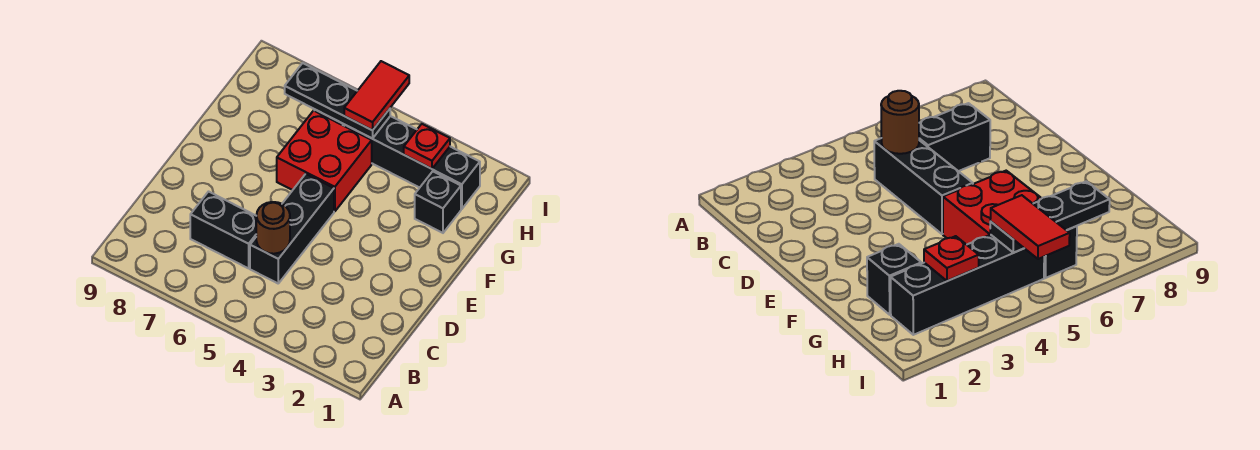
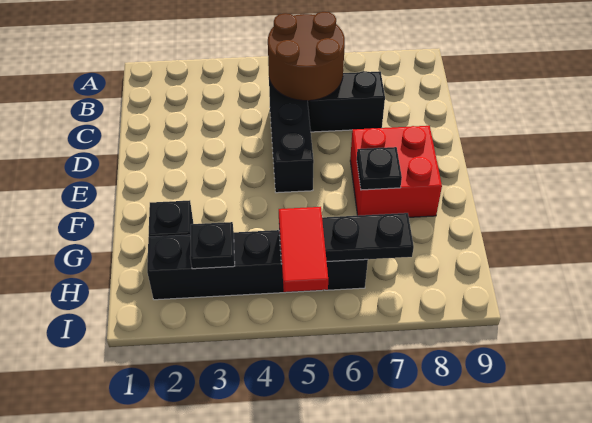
brown 1x1 round brick [256,202,290,254] -> brown 2x2 round brick [268,12,345,101]
red 2x2 brick [277,111,372,212] -> red 2x2 brick moved to [350,126,442,217]
none -> black 1x1 plate [357,147,402,190]
red 1x1 plate [404,124,450,169] -> black 1x1 plate [190,222,235,269]

